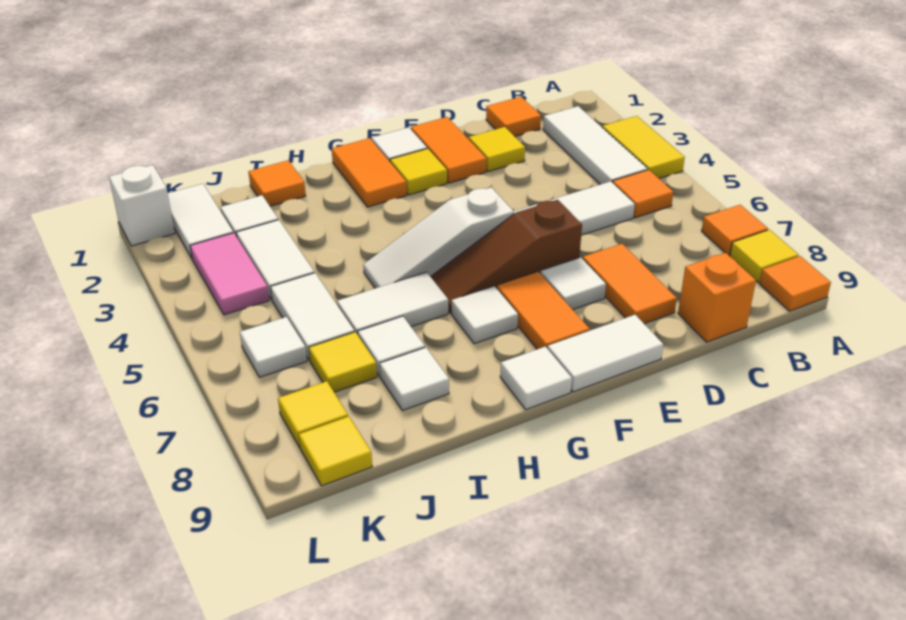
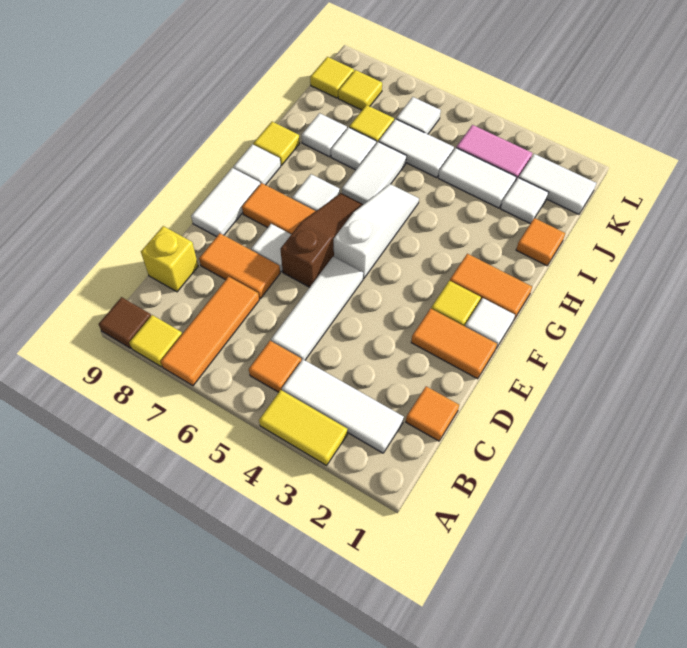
orange 1x1 tile [702,205,768,255] -> orange 1x3 tile [161,277,259,386]
orange 1x1 tile [760,256,831,311] -> brown 1x1 tile [99,297,151,348]
orange 1x1 brick [678,253,756,342] -> yellow 1x1 brick [141,226,198,292]
yellow 1x1 tile [469,127,525,172] -> yellow 1x1 tile moved to [253,122,300,165]
white 1x1 brick [109,165,175,246] -> none

